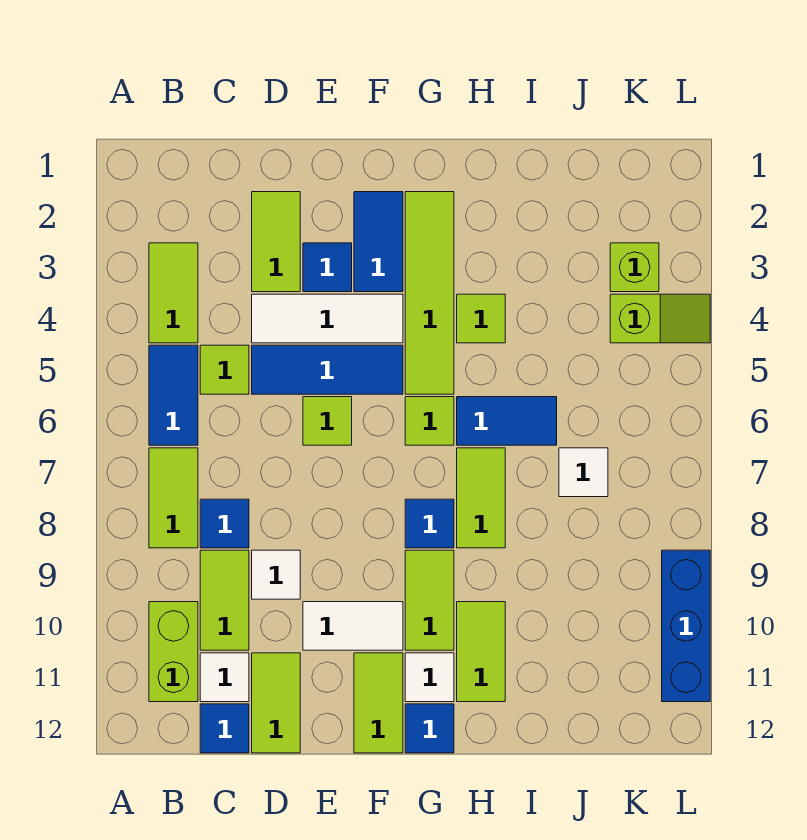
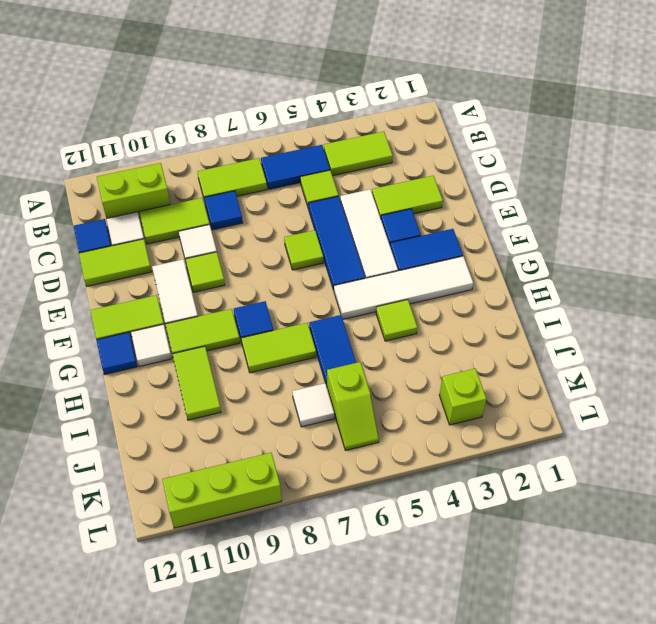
lime 1x4 tile [405,192,454,394] -> white 1x4 tile [334,256,473,319]
lime 1x1 tile [405,397,454,445] -> lime 1x1 tile moved to [185,252,225,292]
lime 1x2 tile [457,602,505,702] -> lime 1x2 tile turned to [172,346,221,420]
lime 1x2 slope [610,294,710,343] -> lime 1x2 slope moved to [327,362,379,450]
blue 1x3 brick [662,550,710,702] -> lime 1x3 brick [162,453,281,528]

